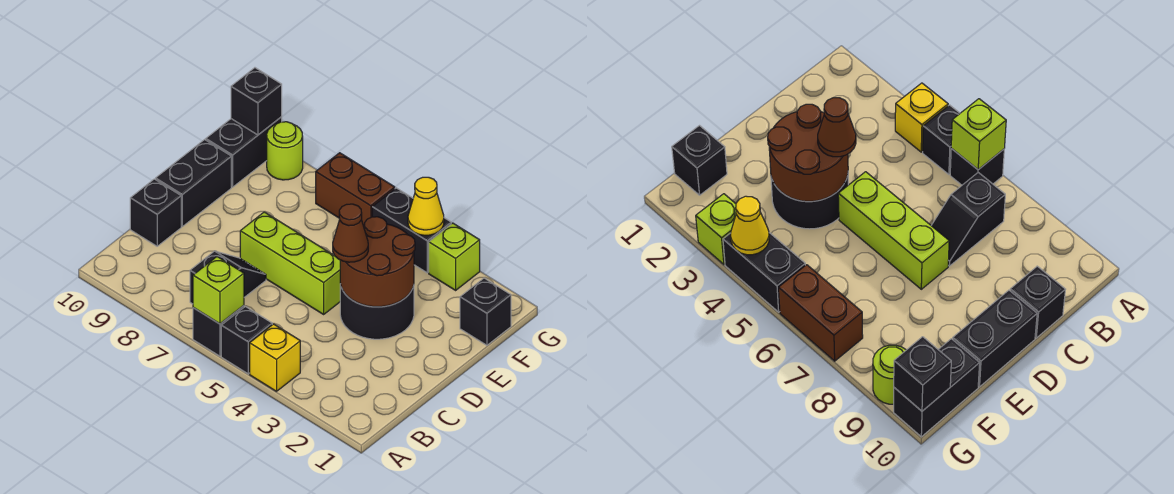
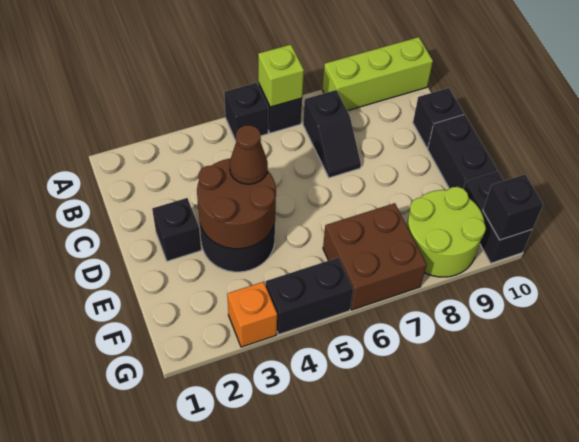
yellow 1x1 brick [250,324,300,391] -> none
lime 1x3 brick [240,212,340,314] -> lime 1x3 brick moved to [322,37,433,111]
black 1x1 brick [460,278,511,345] -> black 1x1 brick moved to [152,198,201,261]
lime 1x1 brick [429,223,480,290] -> orange 1x1 brick [227,282,277,347]
yellow 1x1 cone [408,177,444,235] -> none
brown 1x2 brick [316,153,395,225] -> brown 2x2 brick [323,203,427,310]
lime 1x1 round brick [267,122,303,180] -> lime 2x2 round brick [407,187,486,277]

